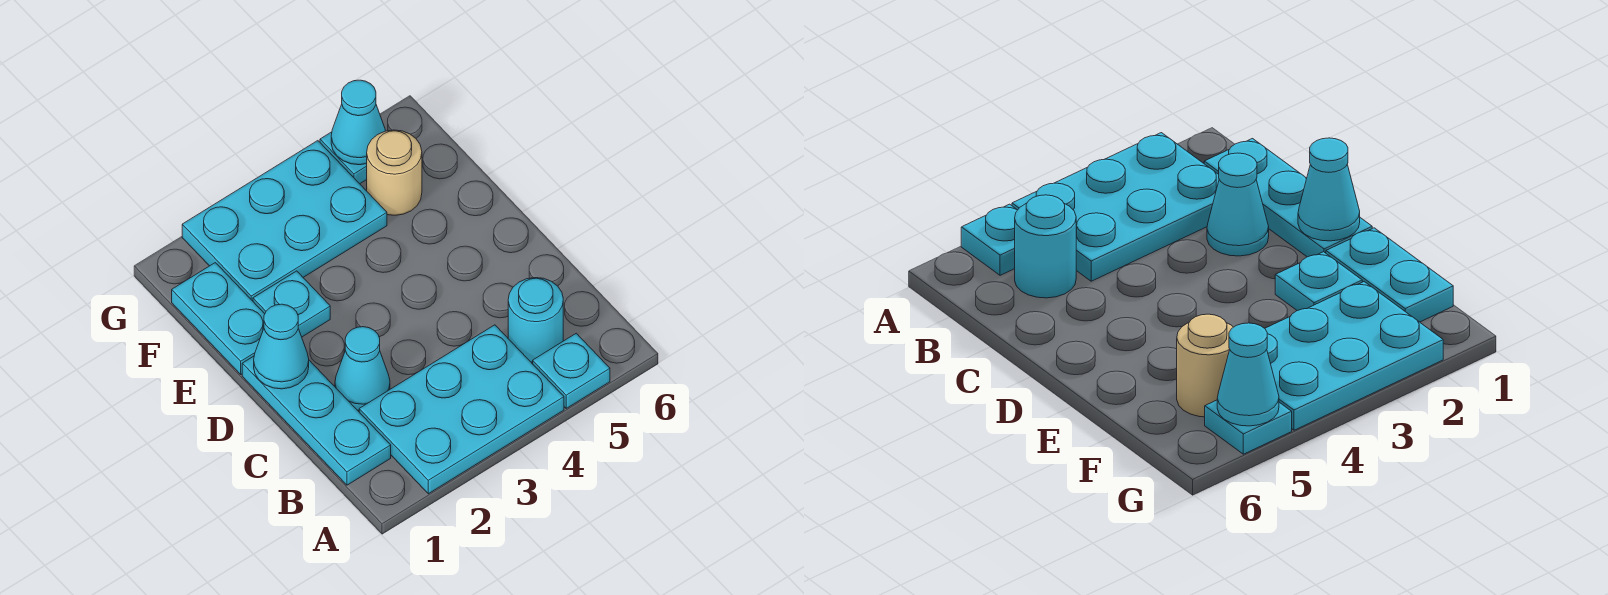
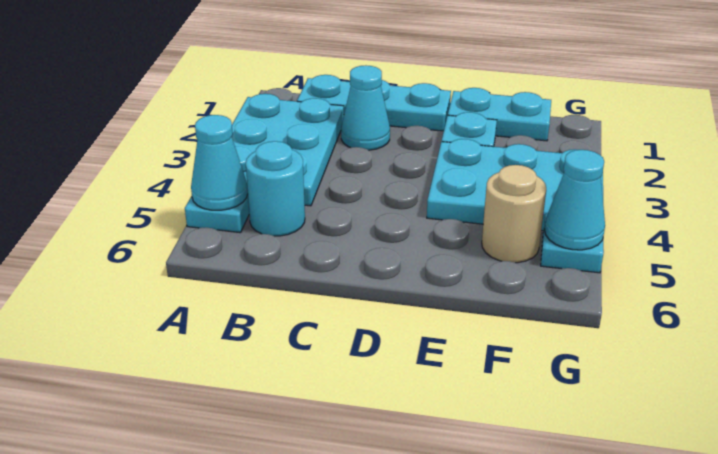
cyan 1x1 cone [254,304,309,389] -> cyan 1x1 cone moved to [191,115,248,210]
cyan 2x3 plate [182,141,387,301] -> cyan 2x3 plate turned to [427,139,603,231]

